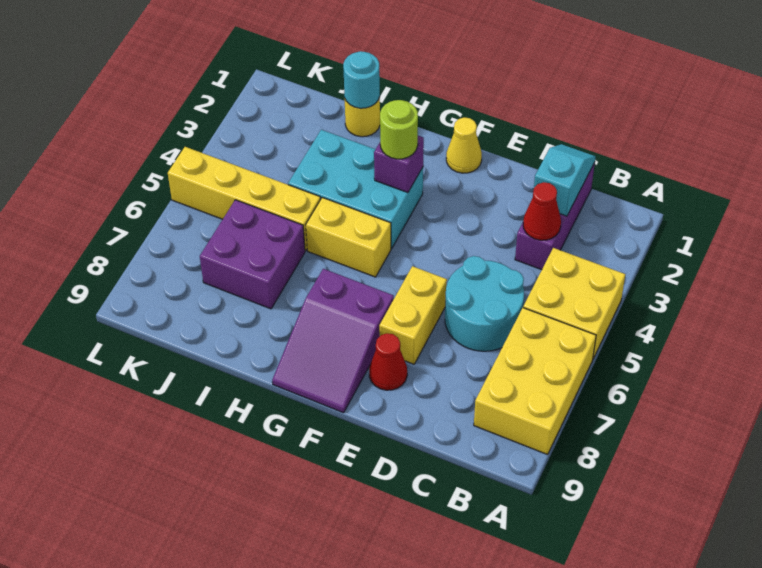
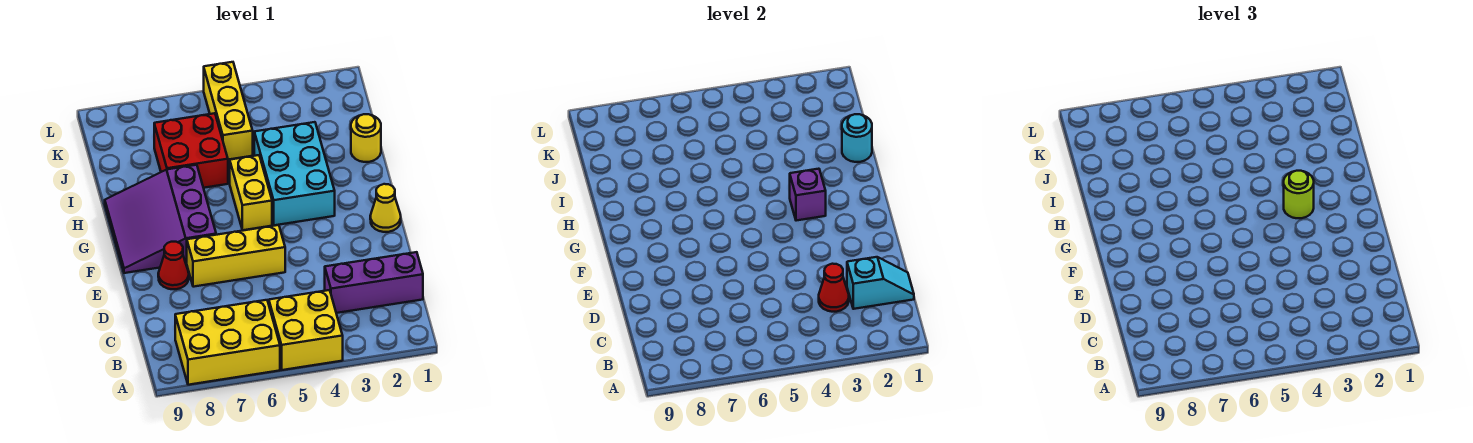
cyan 2x2 round brick [445,256,524,351] -> none
yellow 1x2 brick [379,266,447,364] -> yellow 1x3 brick [187,225,285,287]
purple 2x3 slope [272,269,394,413] -> purple 3x3 slope [105,165,216,273]
yellow 1x4 brick [168,147,321,251] -> yellow 1x3 brick [204,62,253,160]
purple 2x2 brick [200,200,305,309] -> red 2x2 brick [154,113,228,188]

